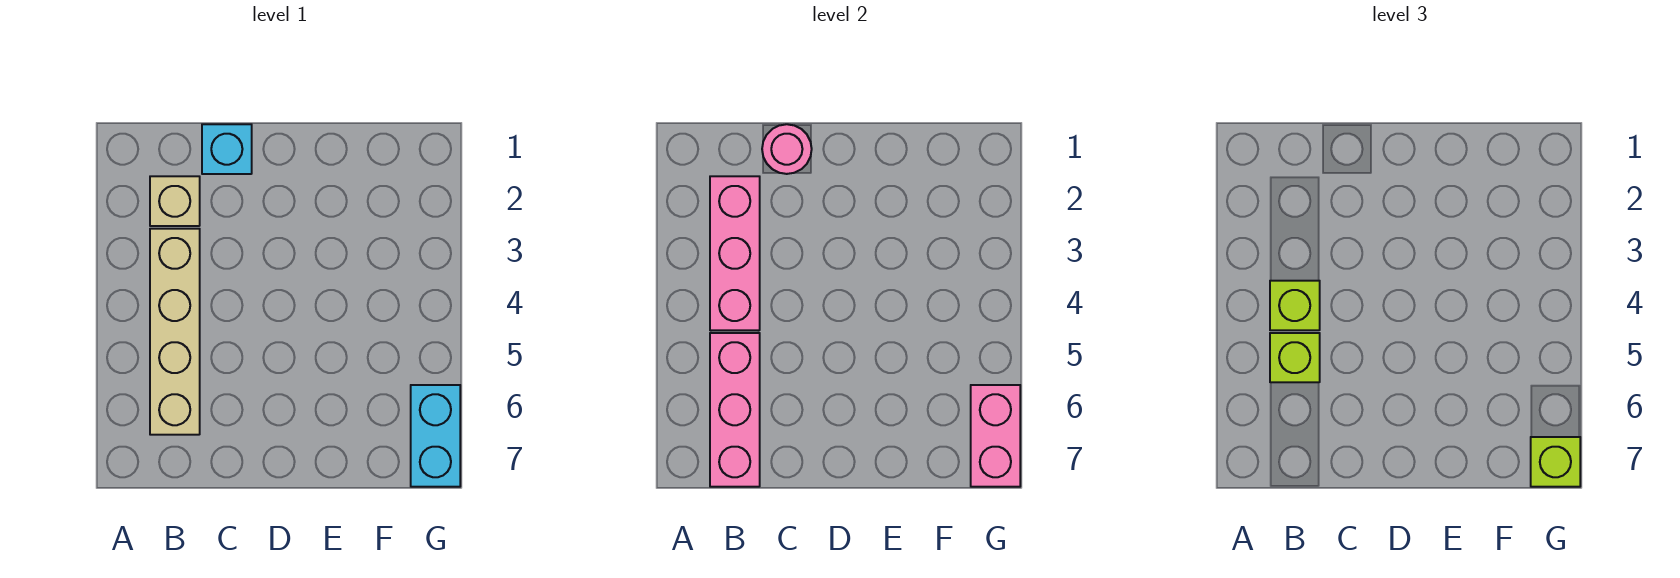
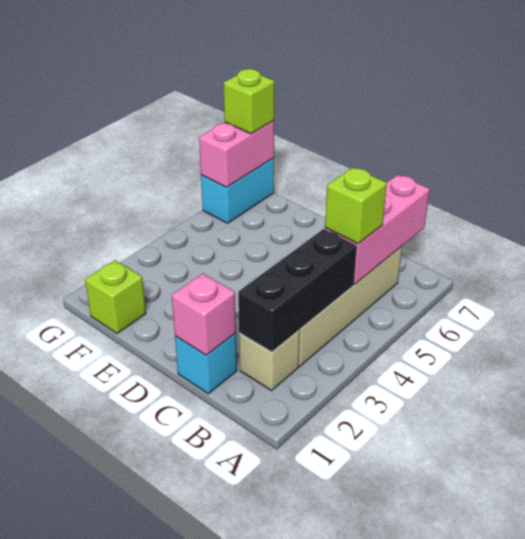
pink 1x3 brick [710,176,760,330] -> black 1x3 brick [238,229,357,352]
lime 1x1 brick [1270,281,1320,330] -> lime 1x1 brick moved to [85,260,146,334]
pink 1x1 round brick [762,124,812,174] -> pink 1x1 brick [172,273,236,355]

